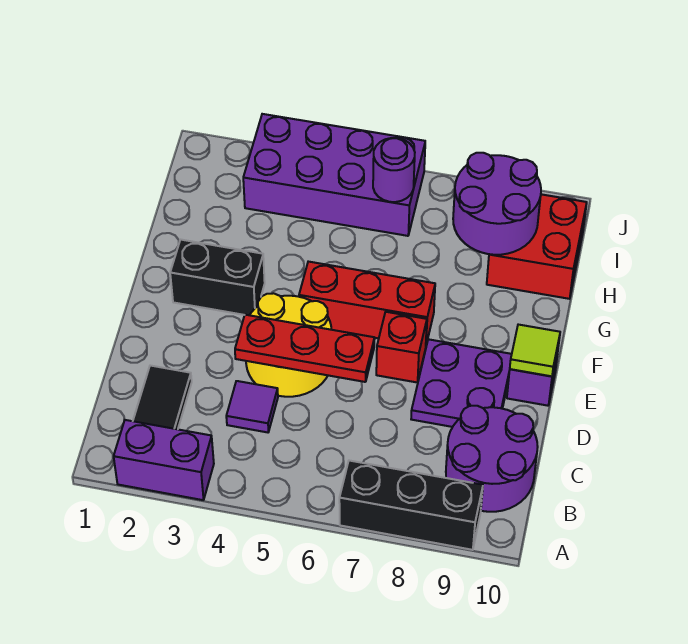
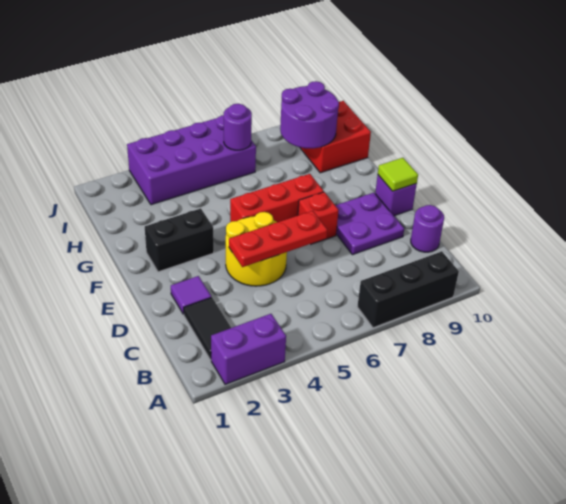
purple 2x2 round brick [446,406,538,512] -> purple 1x1 round brick [411,205,444,252]
purple 1x1 tile [226,381,278,432] -> purple 1x1 tile moved to [171,276,211,314]

